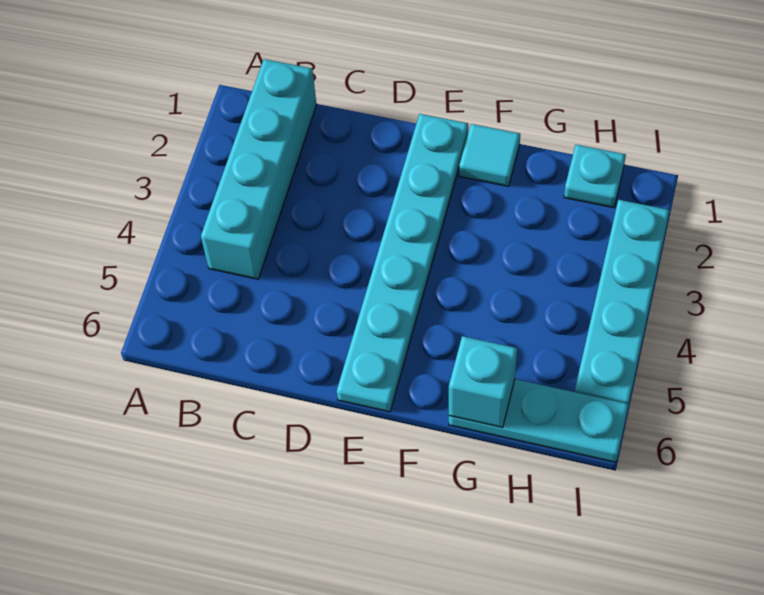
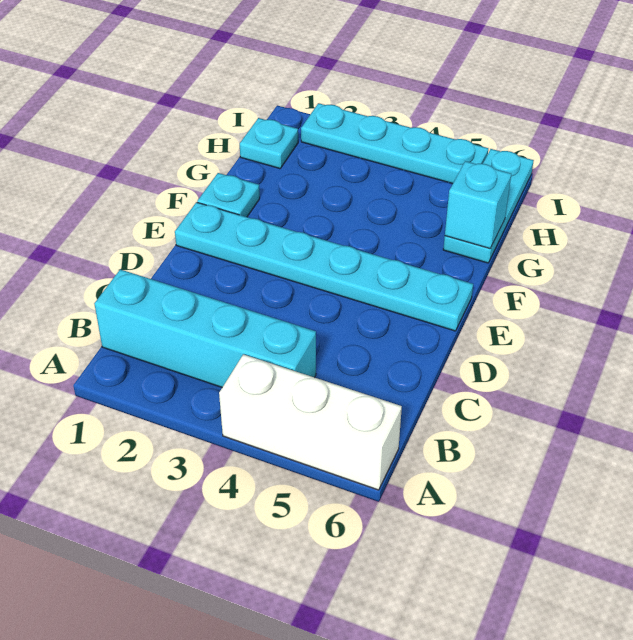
none -> white 1x3 brick [219,354,402,490]
cyan 1x1 tile [459,124,520,186] -> cyan 1x1 plate [197,173,260,217]

